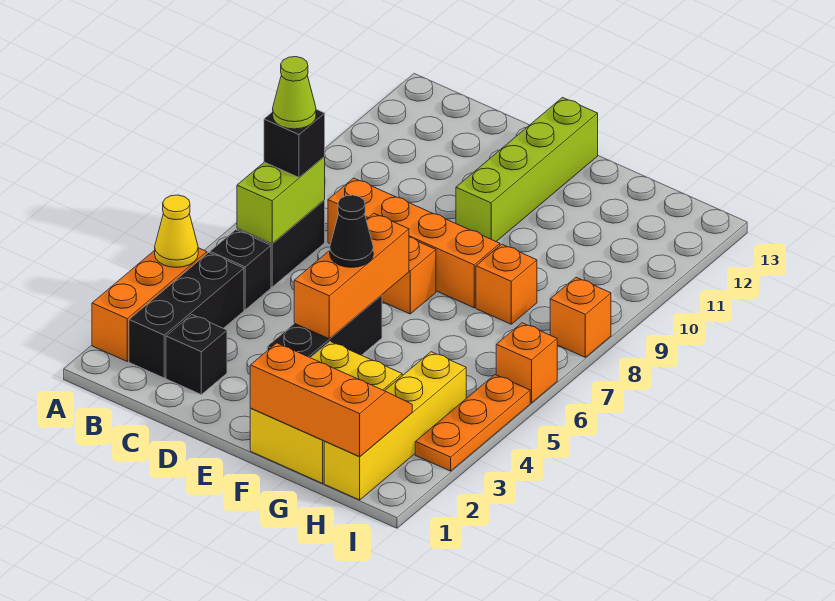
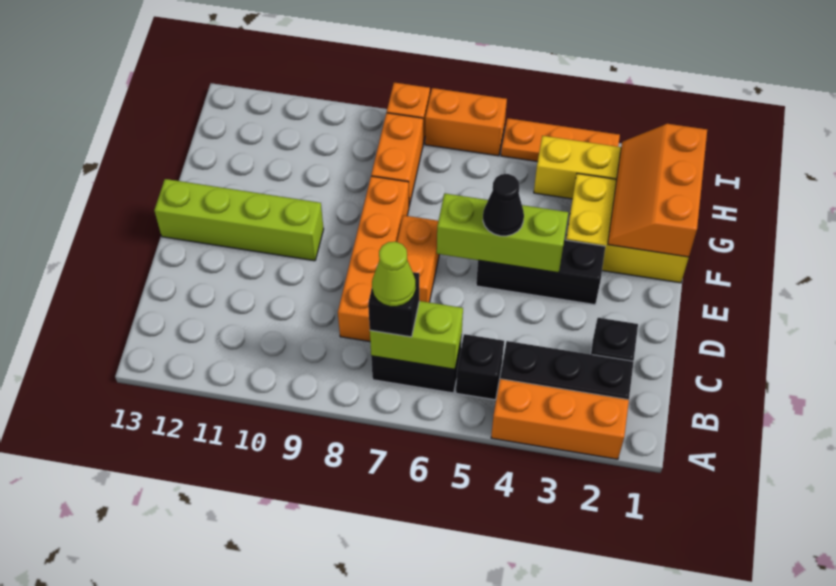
yellow 1x1 cone [155,195,198,267] -> none
orange 1x3 brick [294,213,409,339] -> lime 1x3 brick [437,193,569,273]
orange 1x1 brick [476,244,537,324] -> orange 1x2 brick [371,113,423,206]
orange 1x1 brick [496,323,557,403] -> orange 1x2 brick [425,88,507,156]

